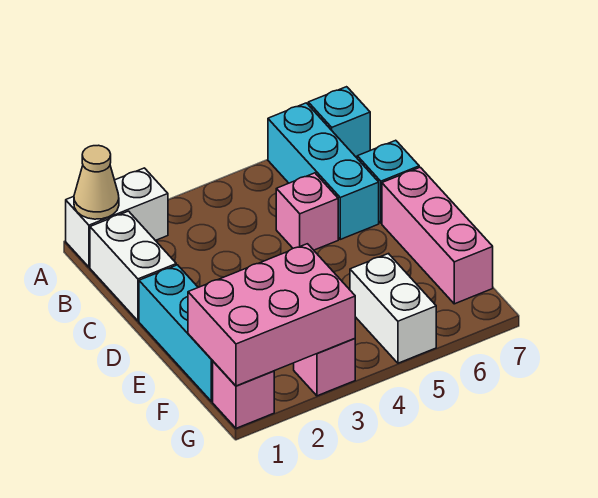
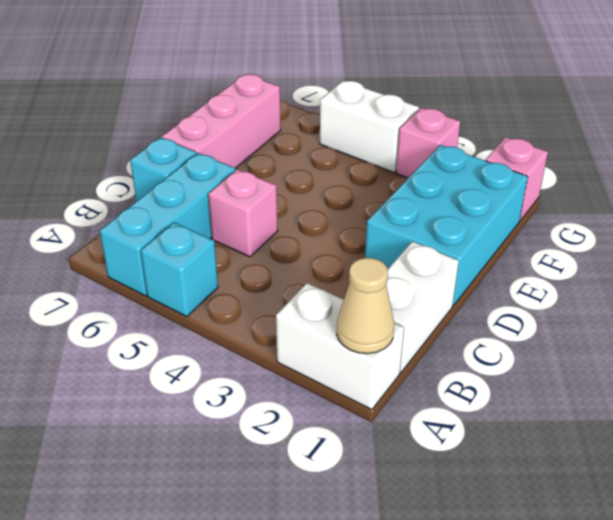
cyan 1x1 brick [308,87,370,158] -> cyan 1x1 brick moved to [141,223,218,317]
cyan 1x3 brick [139,265,213,402] -> cyan 2x3 brick [365,145,528,306]
pink 2x3 brick [188,244,355,386] -> none
white 1x2 brick [350,254,436,363] -> white 1x2 brick turned to [320,81,419,172]

